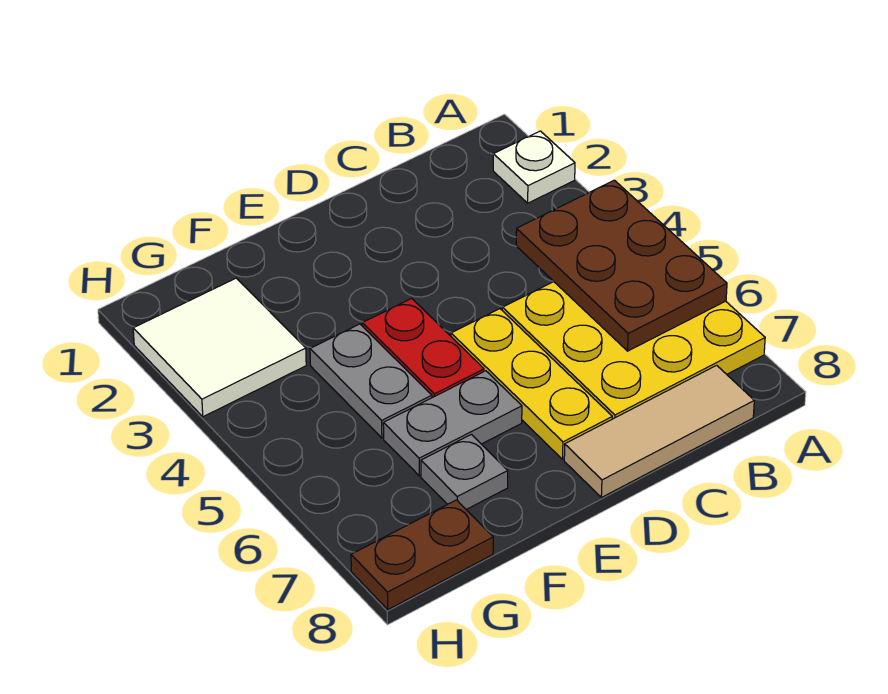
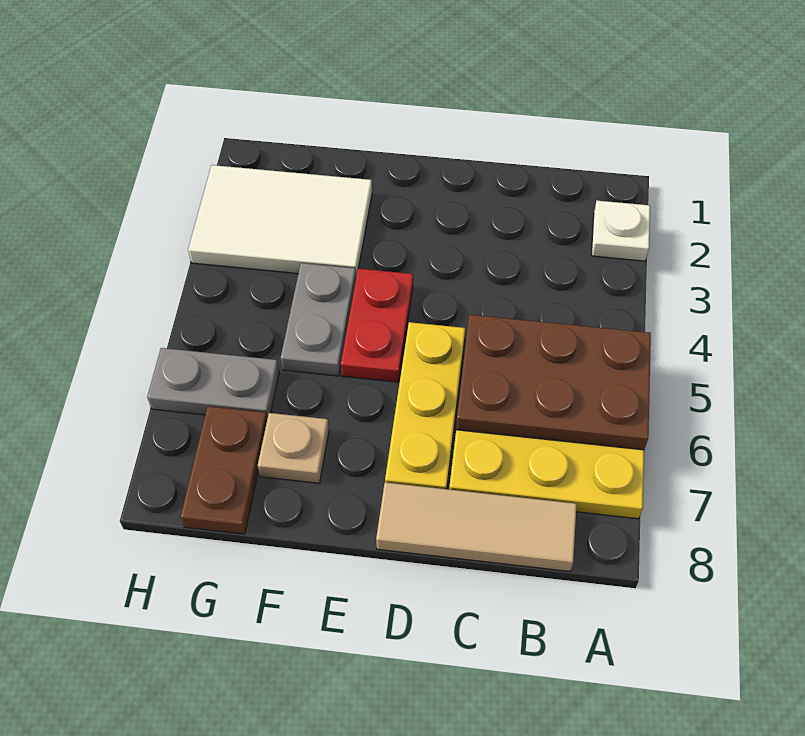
brown 2x3 plate [516,180,727,351] -> brown 2x3 plate turned to [456,315,651,450]
grey 1x2 plate [383,371,522,476] -> grey 1x2 plate moved to [147,348,279,419]
grey 1x1 plate [421,435,508,509] -> tan 1x1 plate [258,413,329,483]
white 2x2 tile [133,278,306,417] -> white 2x3 tile [188,165,372,277]
brown 1x2 plate [351,500,493,609] -> brown 1x2 plate turned to [180,406,267,534]

